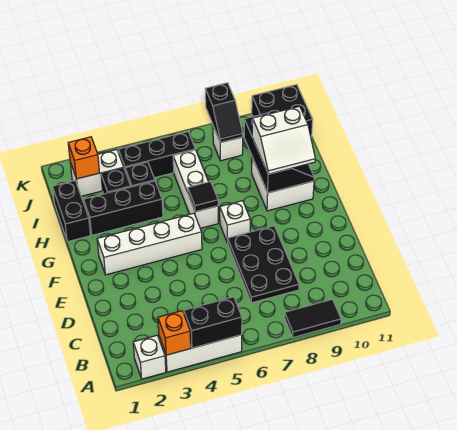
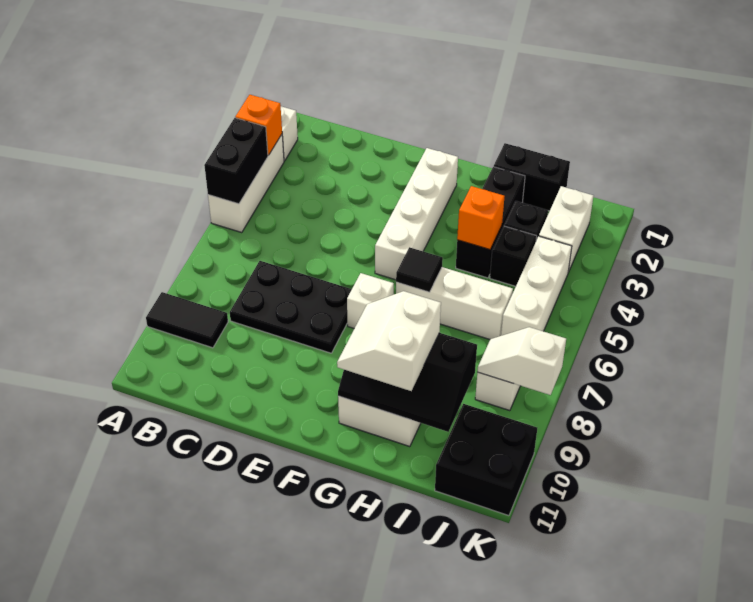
black 1x2 tile [284,299,341,337] -> black 1x2 tile turned to [146,292,228,348]
orange 1x1 brick [68,137,99,179] -> orange 1x1 brick moved to [457,186,504,249]
black 1x3 brick [118,132,195,178] -> white 1x3 brick [501,236,572,336]
black 1x2 slope [205,83,243,142] -> white 1x2 slope [477,327,566,395]

